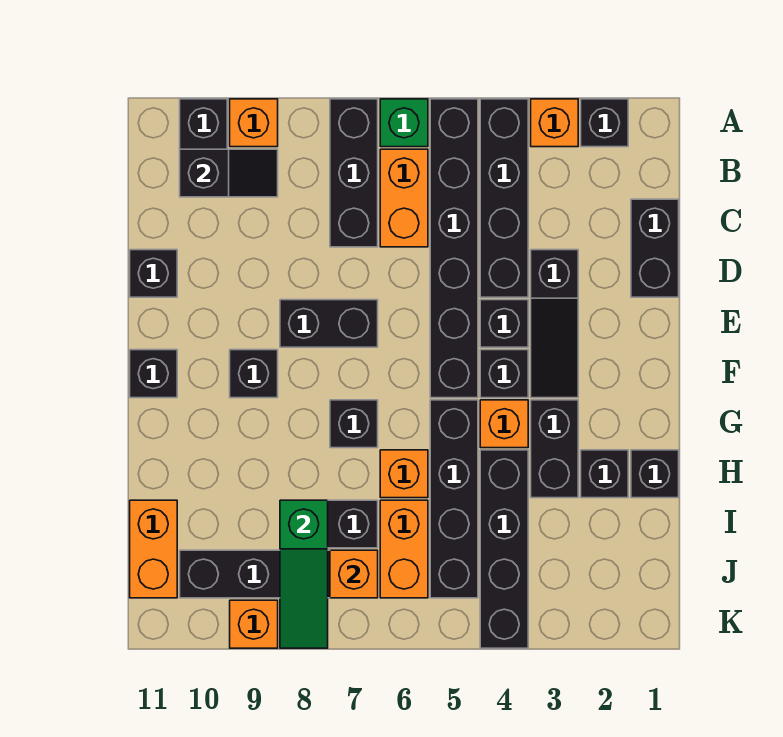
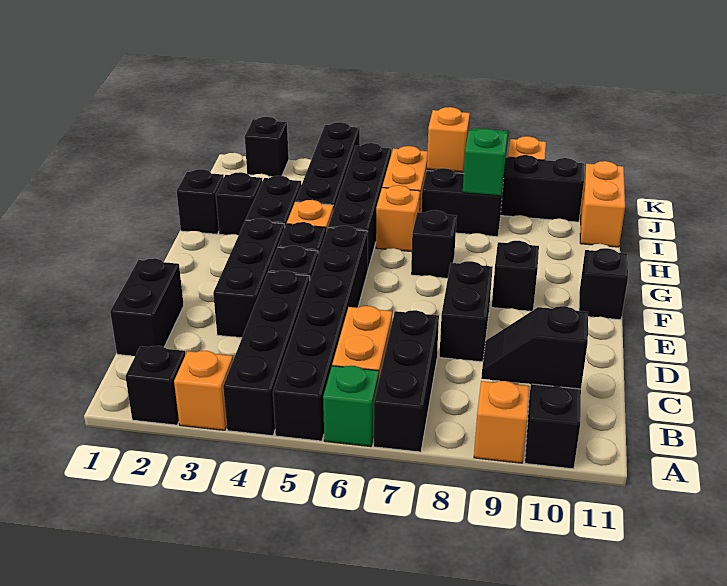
black 1x3 slope [531,250,578,398] -> black 1x3 brick [213,218,285,338]
black 1x1 brick [130,250,177,297] -> black 1x1 brick moved to [245,117,289,177]
black 1x2 brick [280,300,378,347] -> black 1x2 brick turned to [439,261,493,362]

